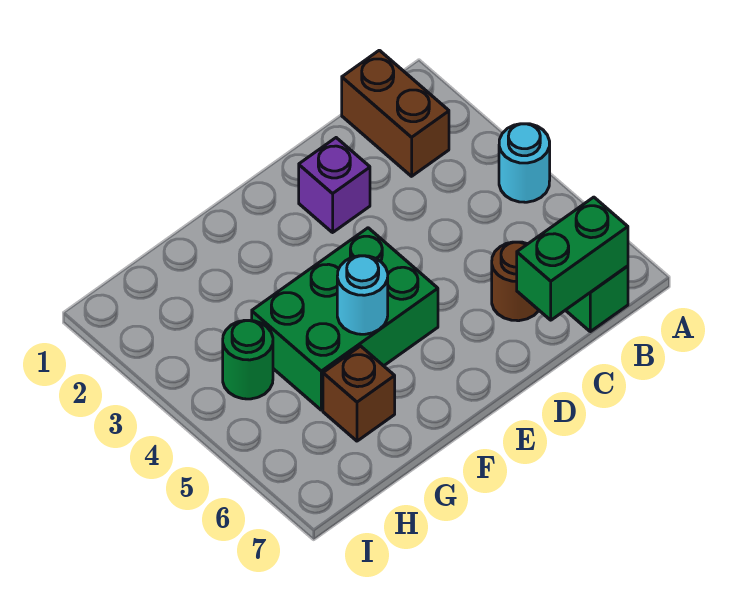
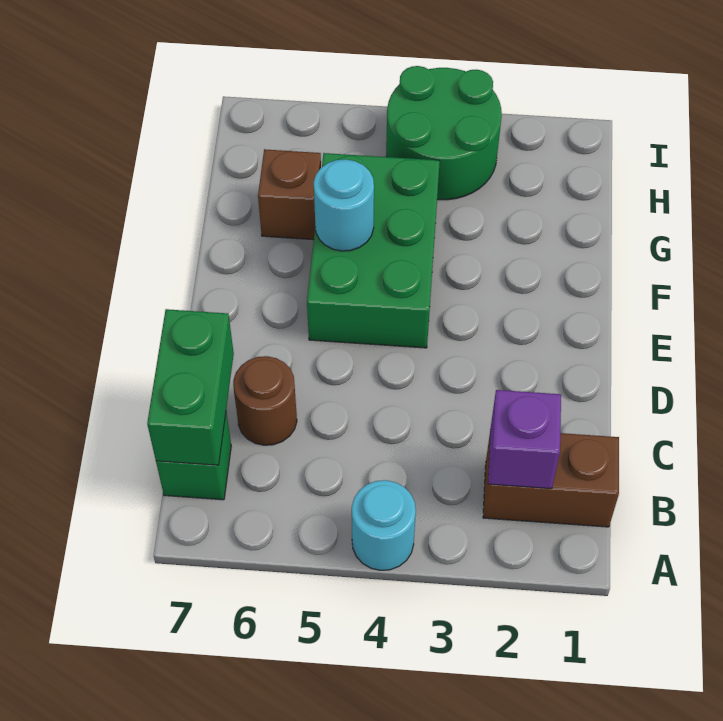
purple 1x1 brick [299,138,370,232] -> purple 1x1 brick moved to [488,390,561,489]
green 1x1 round brick [223,320,273,399] -> green 2x2 round brick [386,66,502,200]

